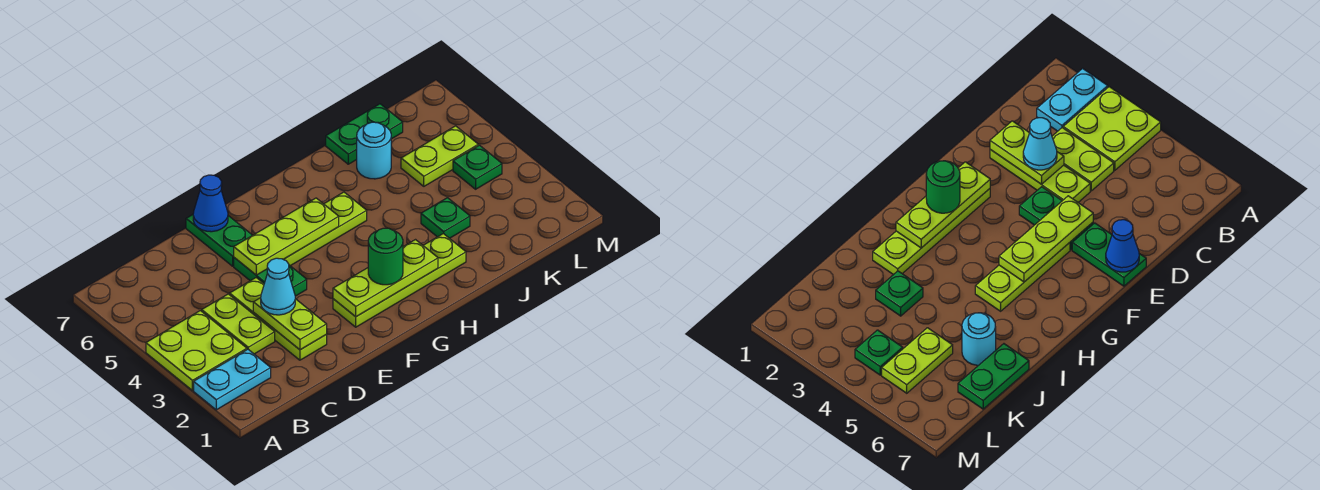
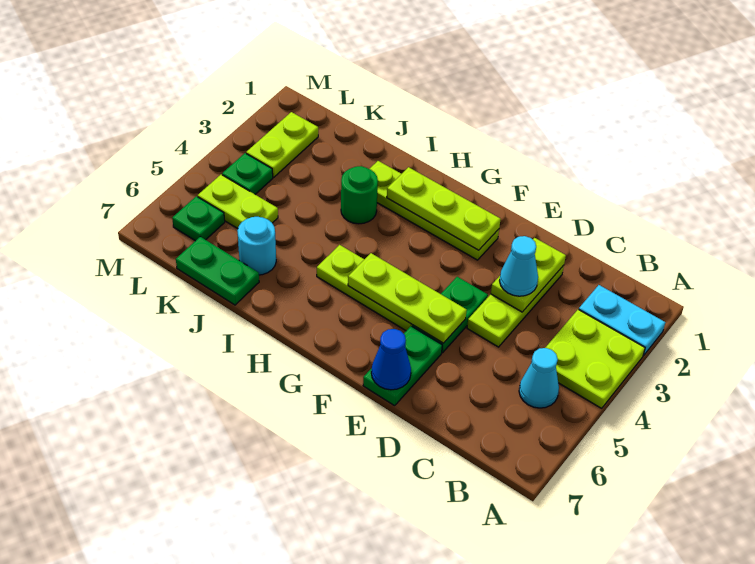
none -> cyan 1x1 cone [519,348,559,408]
lime 1x2 plate [202,294,275,354] -> lime 1x2 plate moved to [246,112,318,177]
green 1x1 round brick [368,228,403,285] -> green 1x1 round brick moved to [341,166,378,224]
green 1x1 plate [421,198,470,238] -> green 1x1 plate moved to [172,196,225,241]

